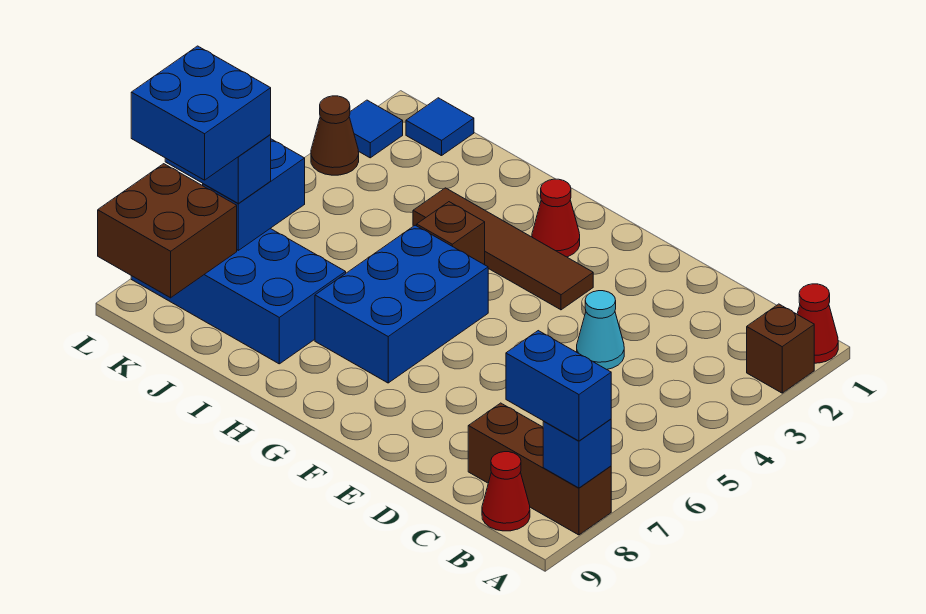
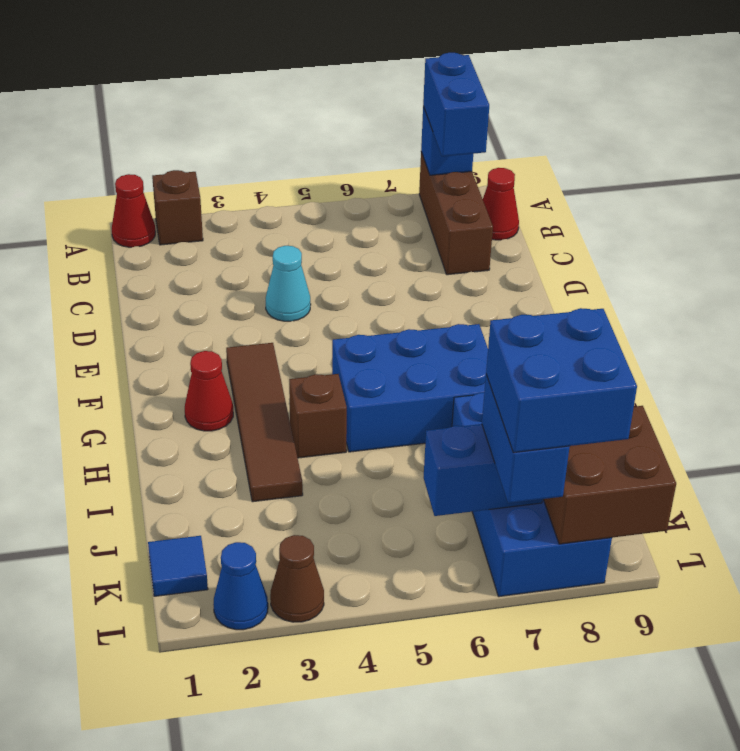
blue 1x1 tile [349,100,403,158] -> blue 1x1 cone [213,542,268,630]

